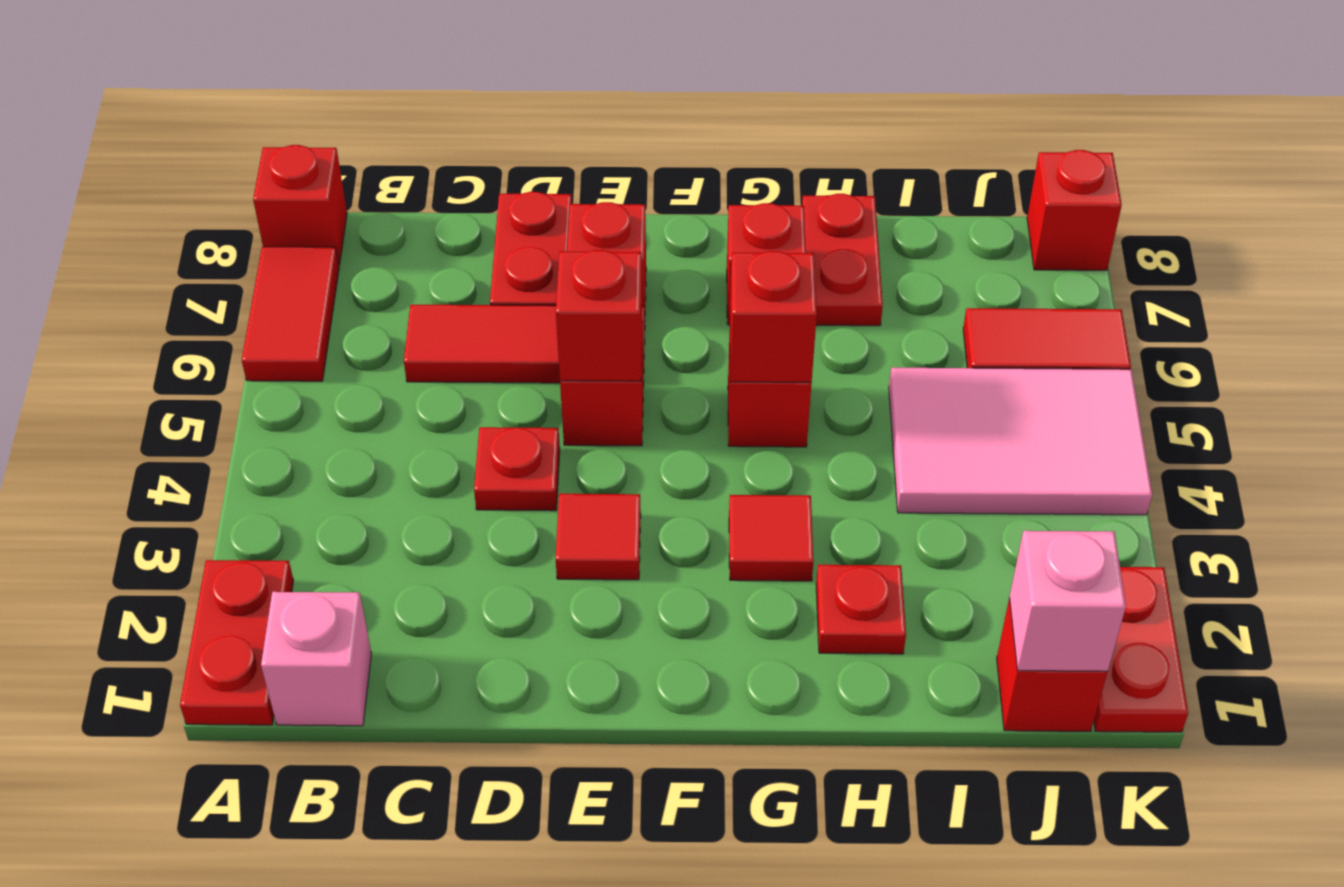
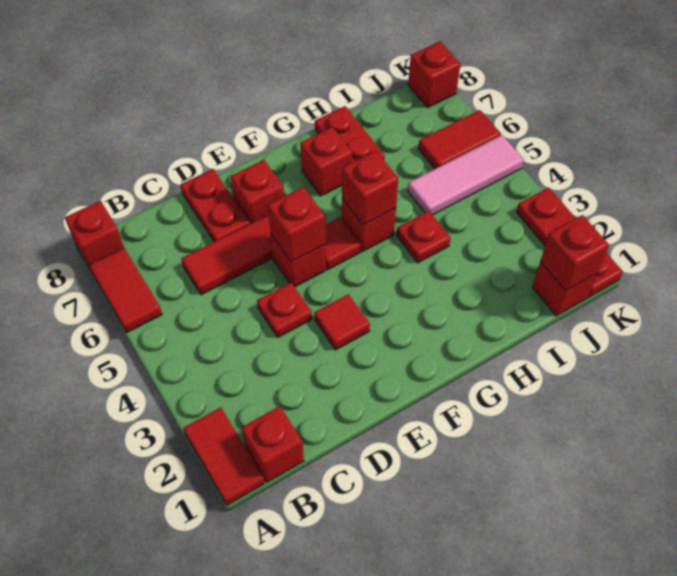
red 1x2 plate [180,560,293,725] -> red 1x2 tile [184,407,265,505]
pink 1x1 brick [261,592,371,726] -> red 1x1 brick [242,406,304,482]
red 1x1 tile [729,495,814,581] -> red 1x1 tile moved to [325,217,361,269]
red 1x1 plate [816,565,906,654] -> red 1x1 plate moved to [397,211,451,263]
pink 2x3 tile [889,368,1152,515] -> pink 1x3 tile [408,135,524,215]
pink 1x1 brick [1009,531,1126,671] -> red 1x1 brick [540,215,609,291]
red 1x2 plate [1094,567,1188,732] -> red 1x3 plate [517,188,623,297]

